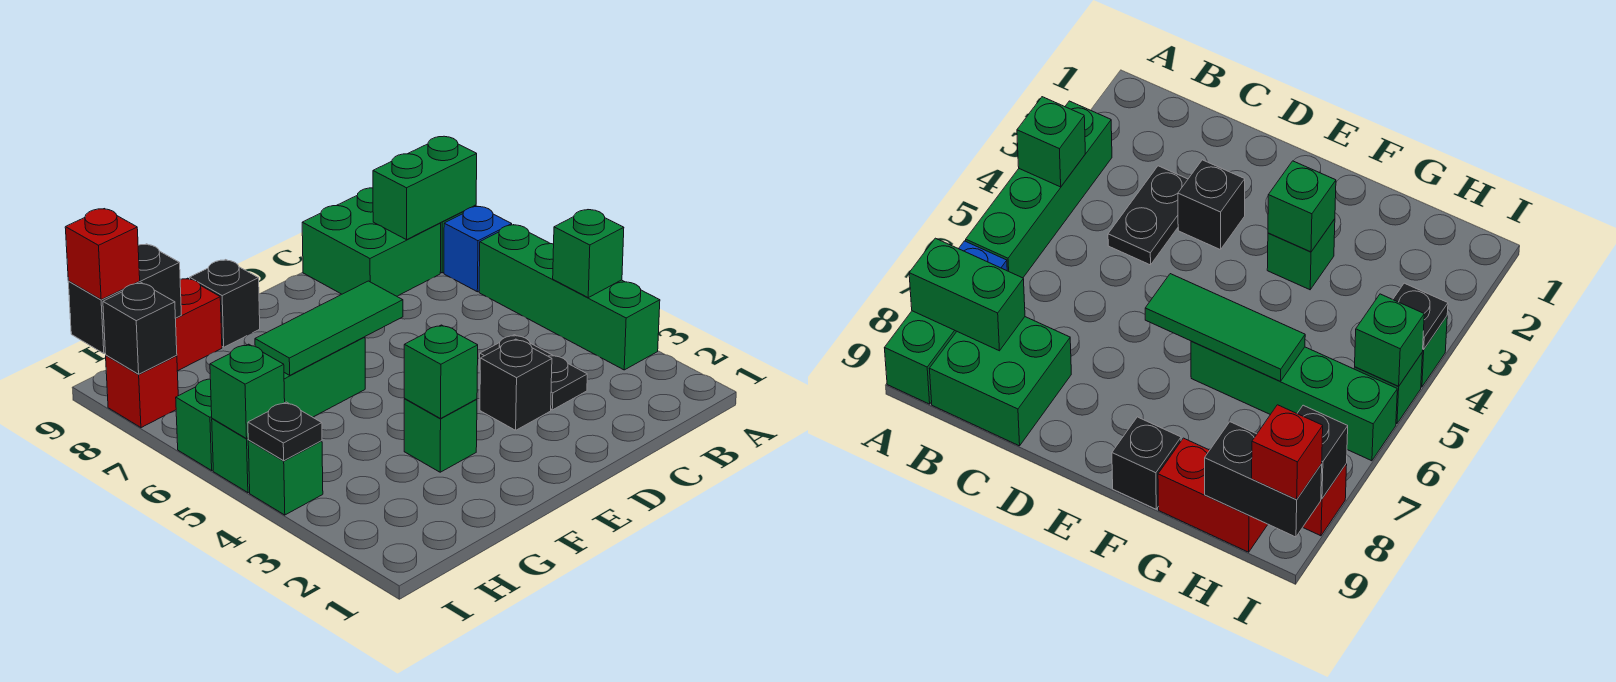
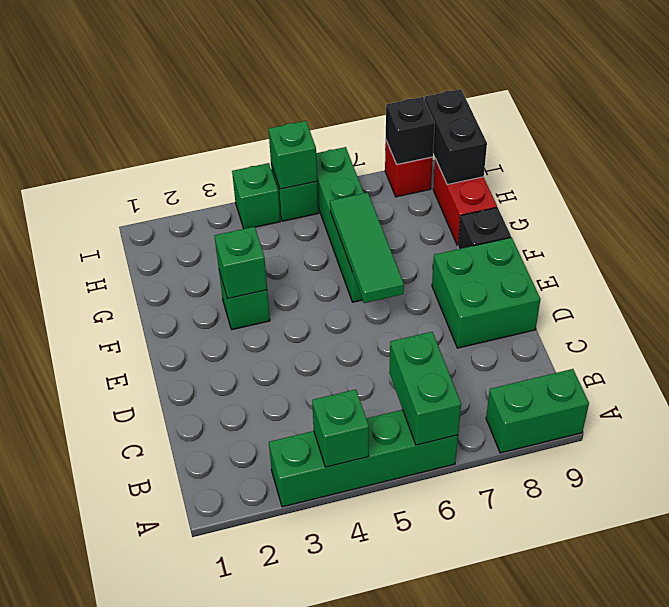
blue 1x1 brick [444,207,512,292] -> none
green 1x2 brick [373,136,477,240] -> green 1x2 brick moved to [389,332,461,445]
green 2x2 brick [302,188,441,296] -> green 2x2 brick moved to [432,237,541,348]
black 1x2 plate [480,335,587,410] -> none
black 1x1 brick [480,339,552,430] -> none
black 1x1 plate [248,402,322,461] -> none
red 1x1 brick [65,209,140,300] -> none

